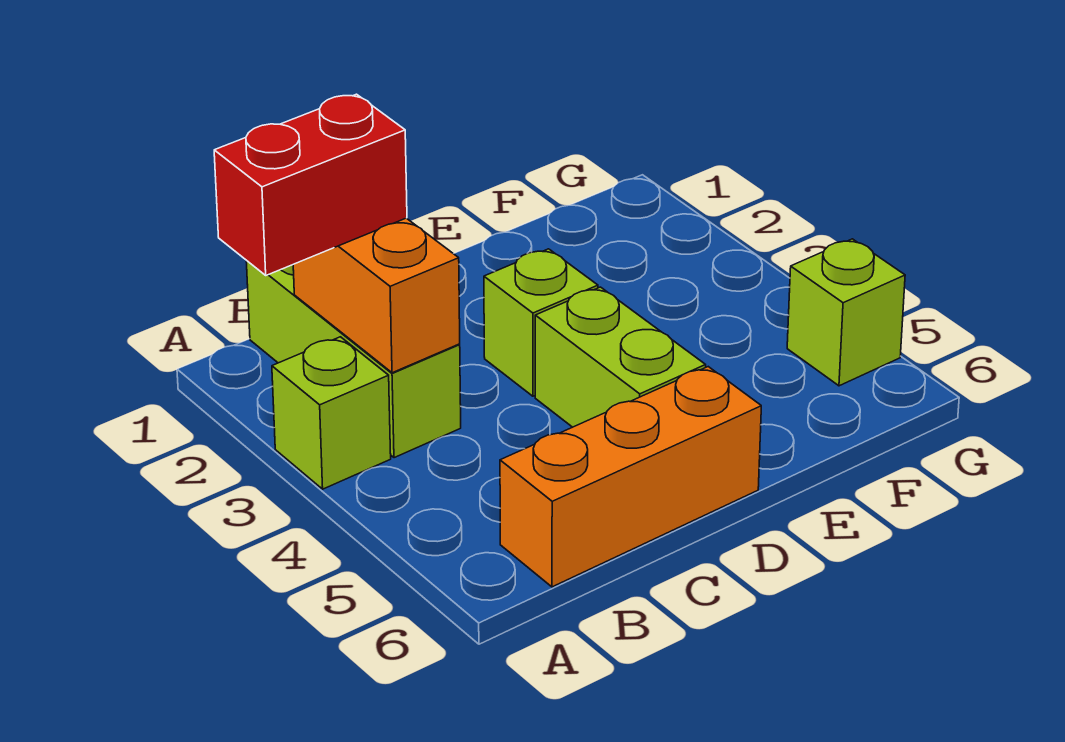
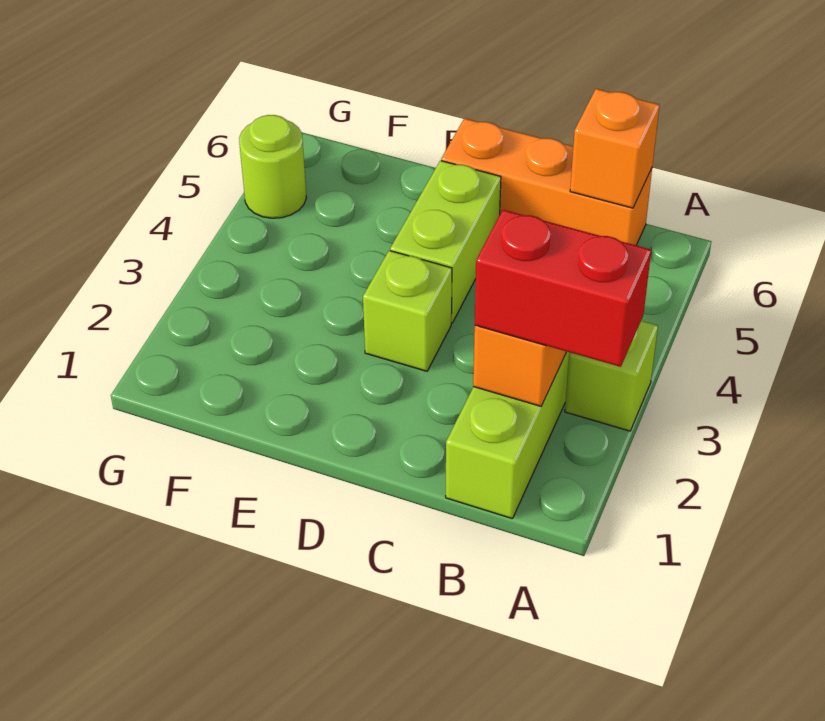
none -> orange 1x1 brick [570,89,659,208]
lime 1x1 brick [787,239,905,386] -> lime 1x1 round brick [239,115,306,218]

